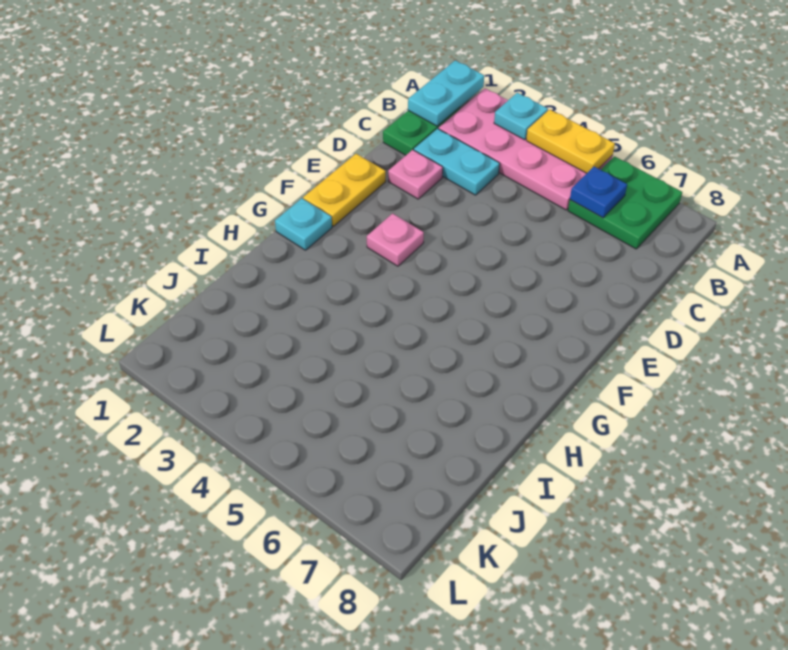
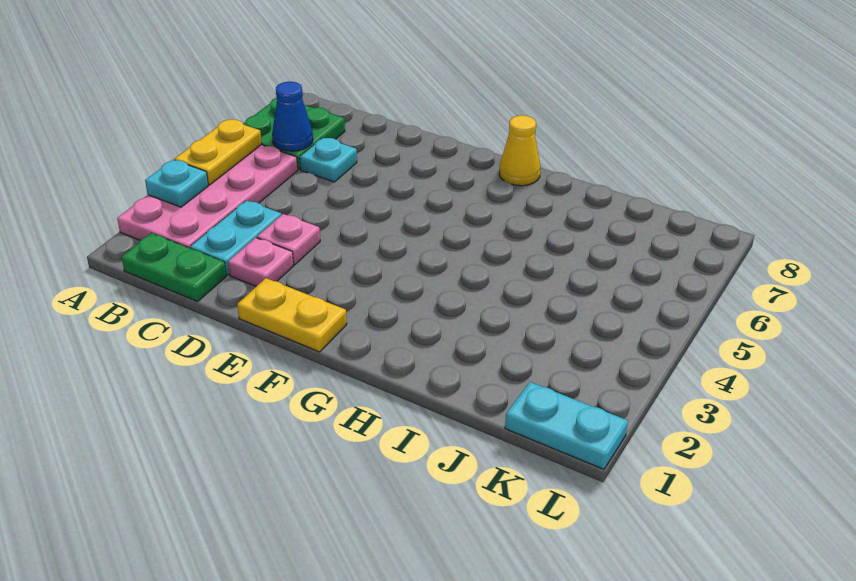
cyan 1x2 plate [408,60,484,126] -> cyan 1x2 plate moved to [505,382,628,469]
blue 1x1 plate [570,167,627,218] -> blue 1x1 cone [272,82,313,151]
pink 1x1 plate [367,213,424,266] -> pink 1x1 plate moved to [257,214,320,265]
cyan 1x1 plate [275,198,332,250] -> cyan 1x1 plate moved to [300,138,357,182]
none -> yellow 1x1 cone [499,115,540,186]

